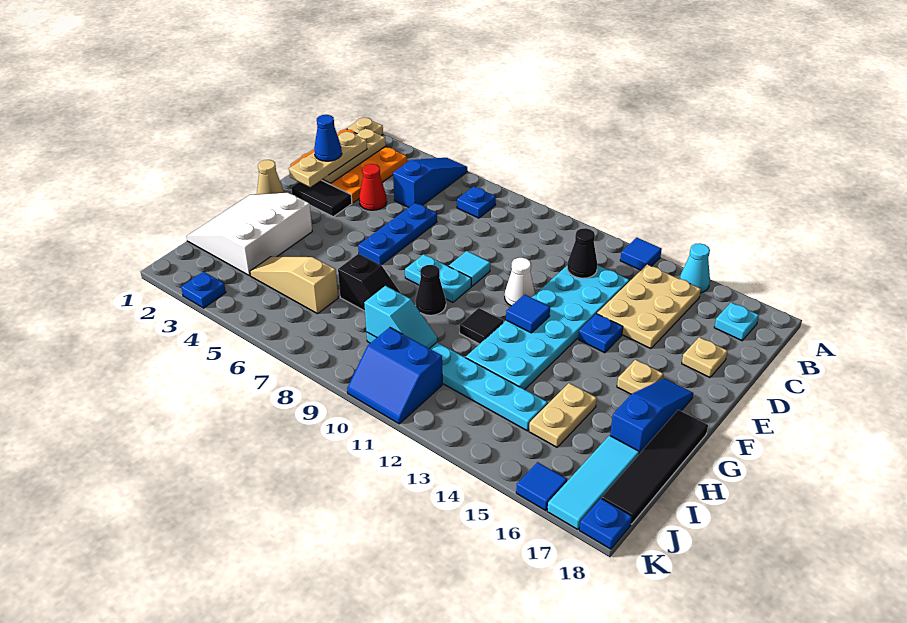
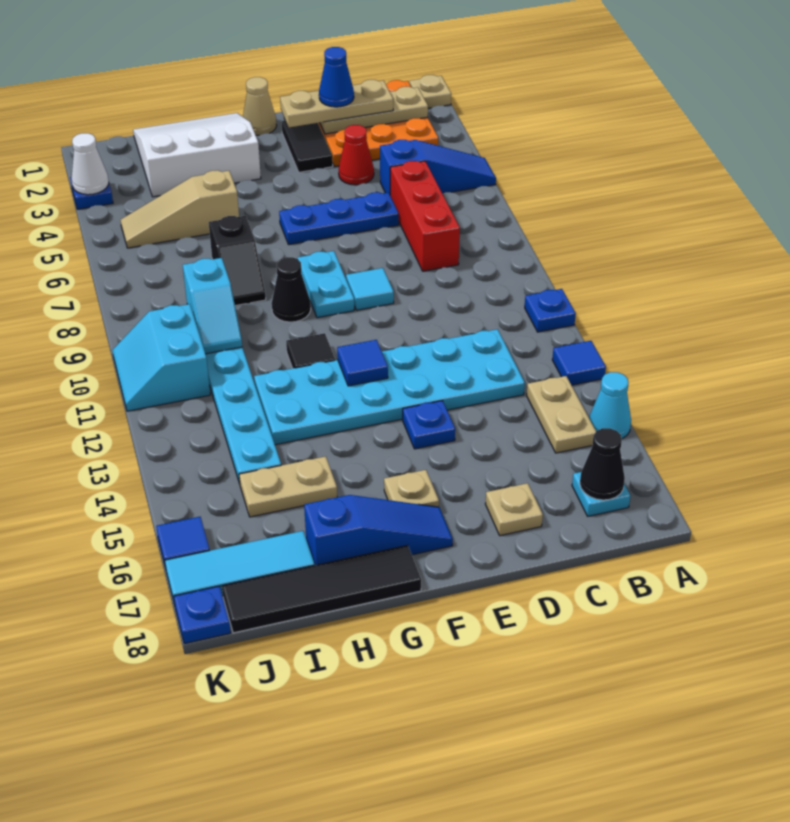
blue 1x1 plate [457,186,496,218] -> blue 1x1 plate moved to [525,289,576,332]
tan 2x3 plate [597,265,701,349] -> tan 1x2 plate [527,376,596,453]
none -> red 1x3 brick [390,161,460,271]
black 1x1 cone [567,228,597,278] -> black 1x1 cone moved to [580,428,625,500]
white 1x1 cone [505,258,535,306] -> white 1x1 cone moved to [72,133,109,195]
tan 1x3 slope [250,257,338,314] -> tan 1x3 slope turned to [121,170,239,248]
blue 2x2 slope [347,327,442,424] -> cyan 2x2 slope [112,304,210,411]

